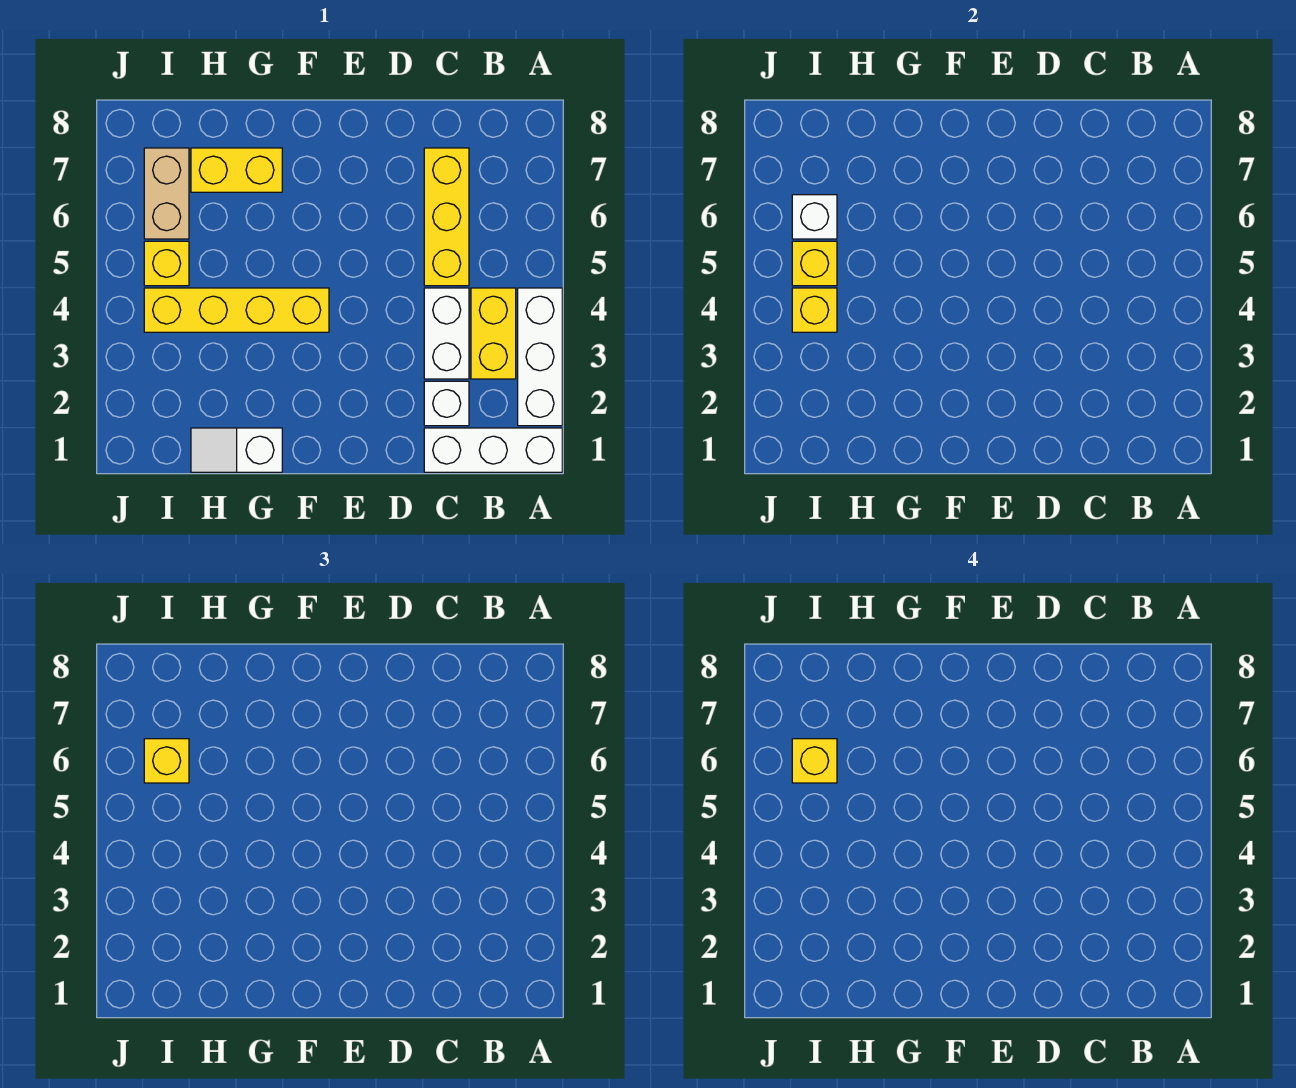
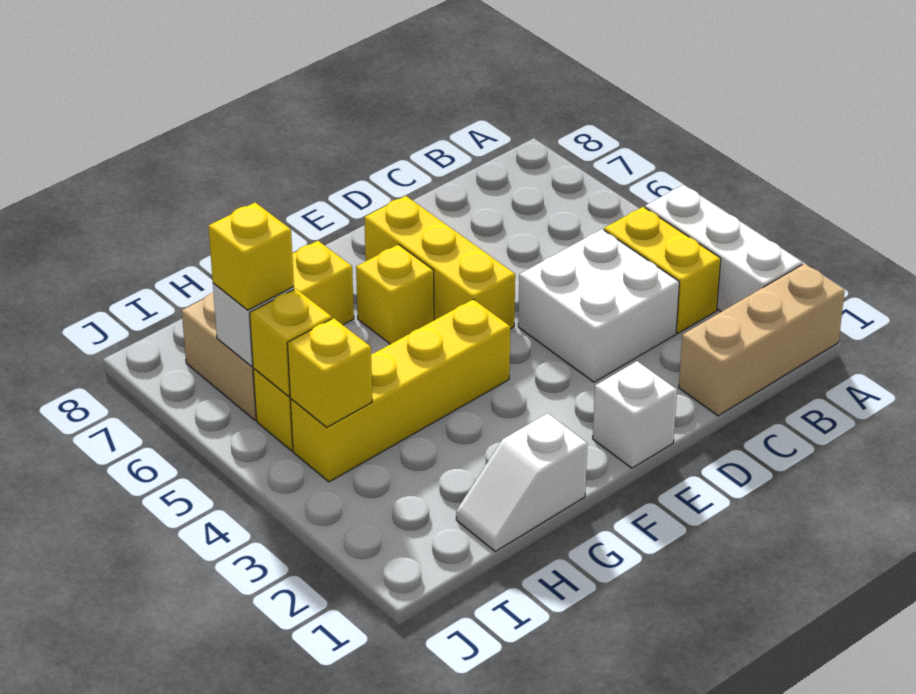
white 1x3 brick [424,428,562,472] -> tan 1x3 brick [679,264,845,416]
white 1x1 brick [424,381,469,426] -> white 1x1 brick moved to [593,361,677,468]
white 1x2 brick [424,288,469,379] -> white 2x2 brick [518,229,679,382]
yellow 1x3 brick [424,148,469,286] -> yellow 1x3 brick moved to [364,196,515,329]
yellow 1x1 brick [792,739,837,783] -> yellow 1x1 brick moved to [356,244,434,344]

